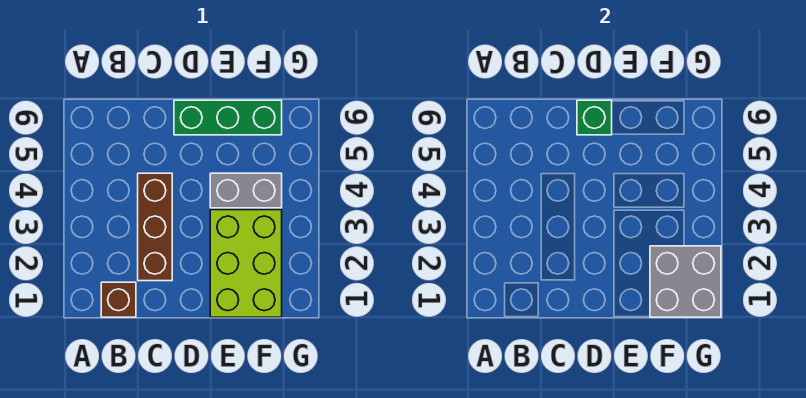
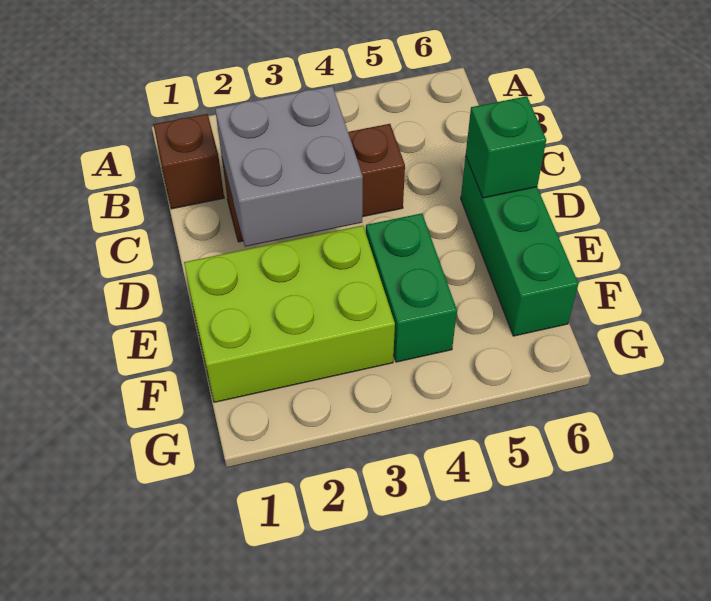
grey 1x2 brick [210,173,282,208] -> green 1x2 brick [366,213,457,362]
grey 2x2 brick [650,246,721,317] -> grey 2x2 brick moved to [215,86,363,247]

